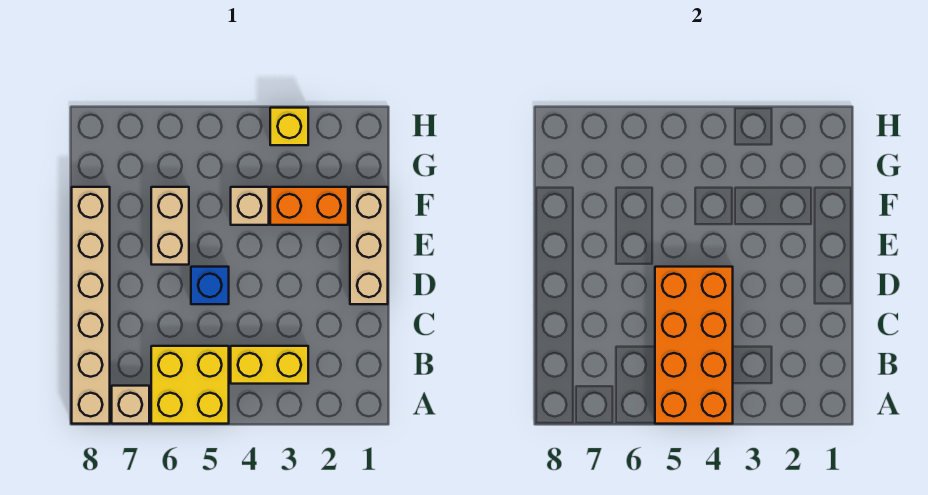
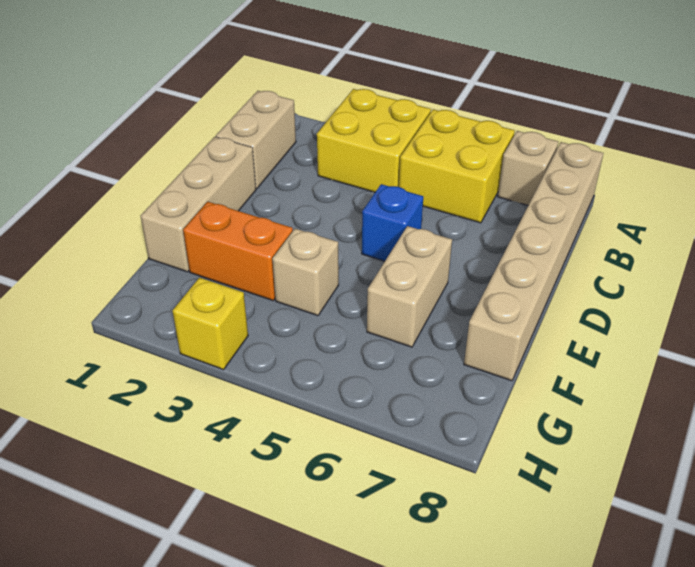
orange 2x4 brick [655,267,733,424] -> none
none -> tan 1x2 brick [216,91,296,189]
yellow 1x2 brick [231,346,308,384] -> yellow 2x2 brick [317,89,431,192]

